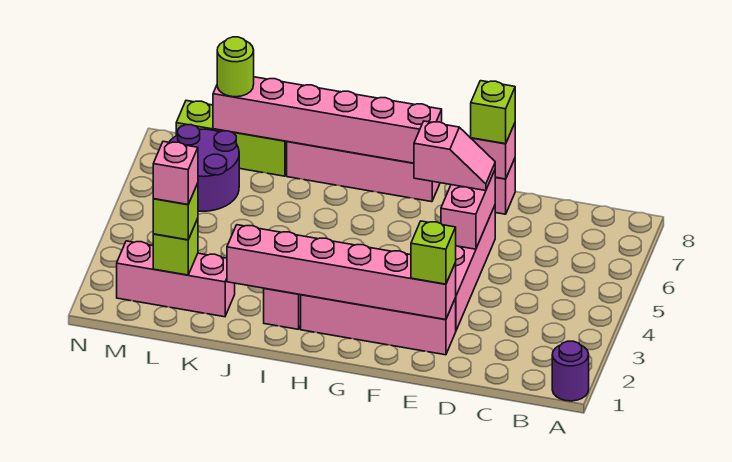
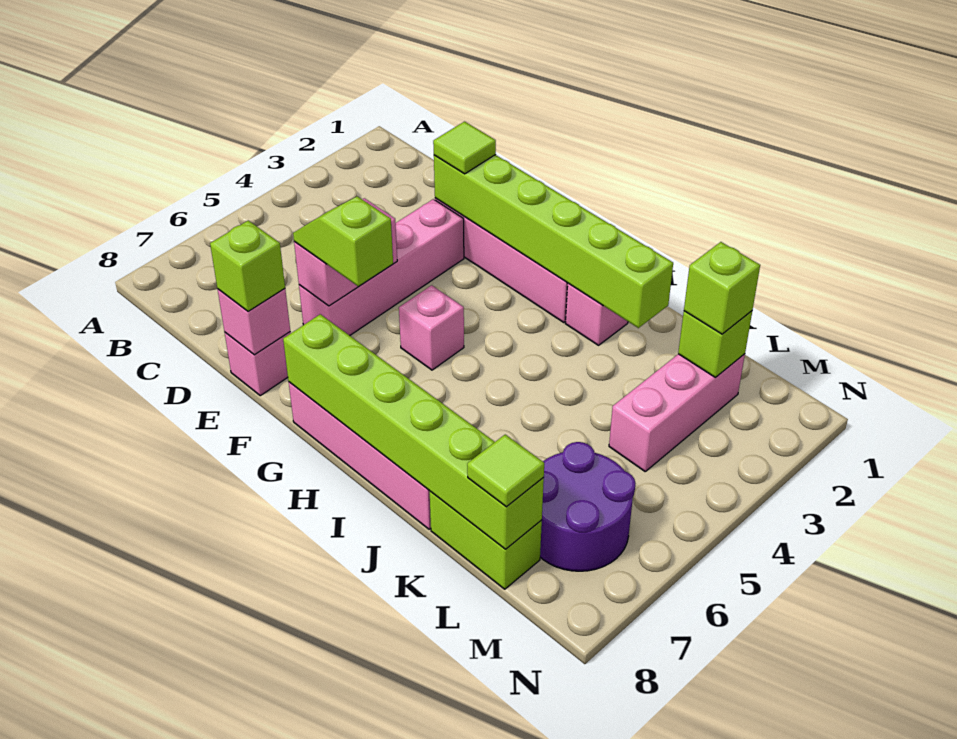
purple 1x1 round brick [552,341,589,401] -> none
pink 1x6 brick [227,225,456,319] -> lime 1x6 brick [434,155,673,328]
lime 1x1 brick [411,221,456,284] -> lime 1x1 tile [433,122,496,174]
pink 1x2 slope [414,121,495,191] -> lime 1x2 slope [293,196,393,286]
pink 1x6 brick [213,77,442,163] -> lime 1x6 brick [283,314,544,549]
pink 1x3 brick [117,241,235,317] -> pink 1x3 brick turned to [609,354,745,471]
lime 1x3 brick [176,101,287,176] -> lime 1x2 brick [430,491,542,589]
pink 1x1 brick [153,141,198,205] -> pink 1x1 brick moved to [399,285,464,370]
lime 1x1 round brick [217,37,254,97] -> lime 1x1 tile [467,435,544,507]

